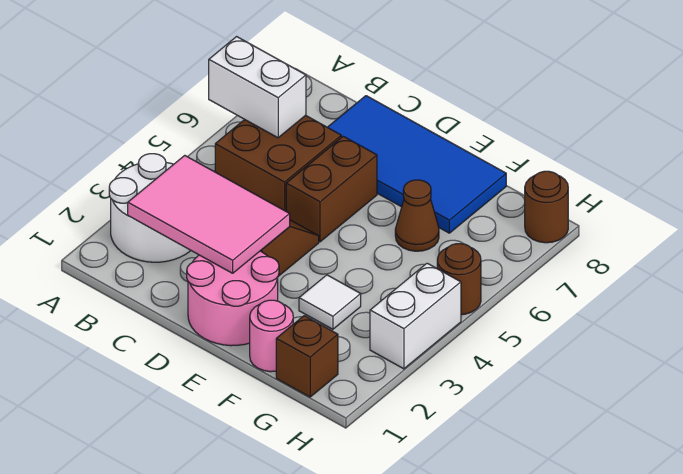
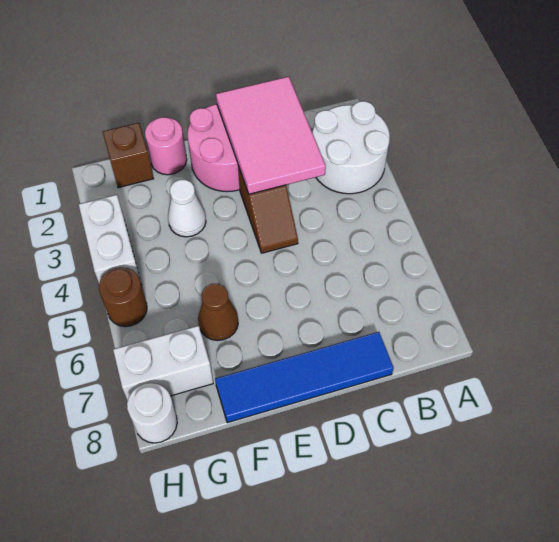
white 1x2 brick [209,37,306,138] -> white 1x2 brick moved to [113,326,213,401]
pink 2x3 tile [128,155,290,273] -> pink 2x3 tile turned to [216,76,326,194]
brown 2x2 brick [215,115,341,211] -> none
blue 2x4 tile [328,96,506,233] -> blue 1x4 tile [215,332,394,423]
brown 1x2 brick [286,136,377,242] -> none
white 1x1 tile [299,275,361,329] -> white 1x1 cone [168,180,206,237]
brown 1x1 round brick [525,171,568,243] -> white 1x1 round brick [127,383,177,443]

